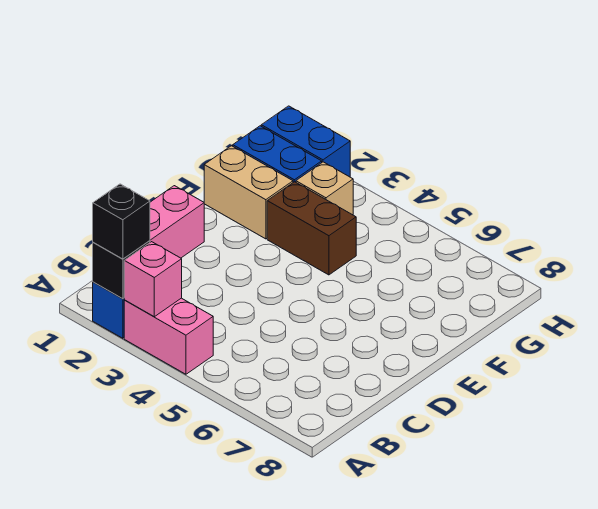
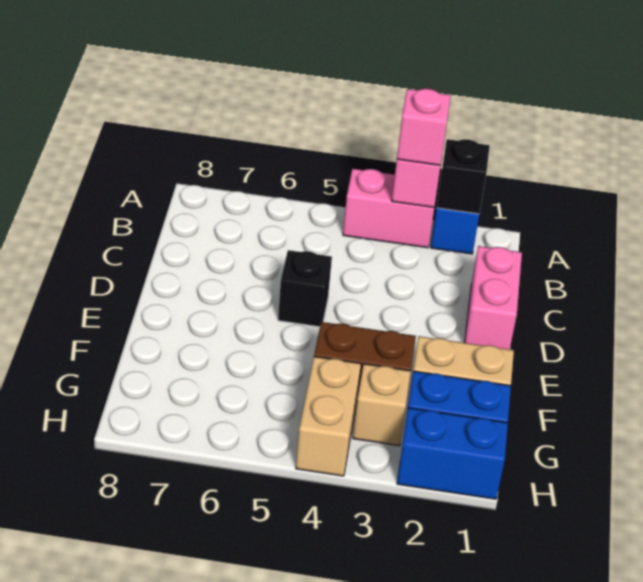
black 1x1 brick [93,184,150,259] -> black 1x1 brick moved to [278,250,332,327]
none -> pink 1x1 brick [397,89,451,165]
none -> tan 1x2 brick [296,357,361,476]

